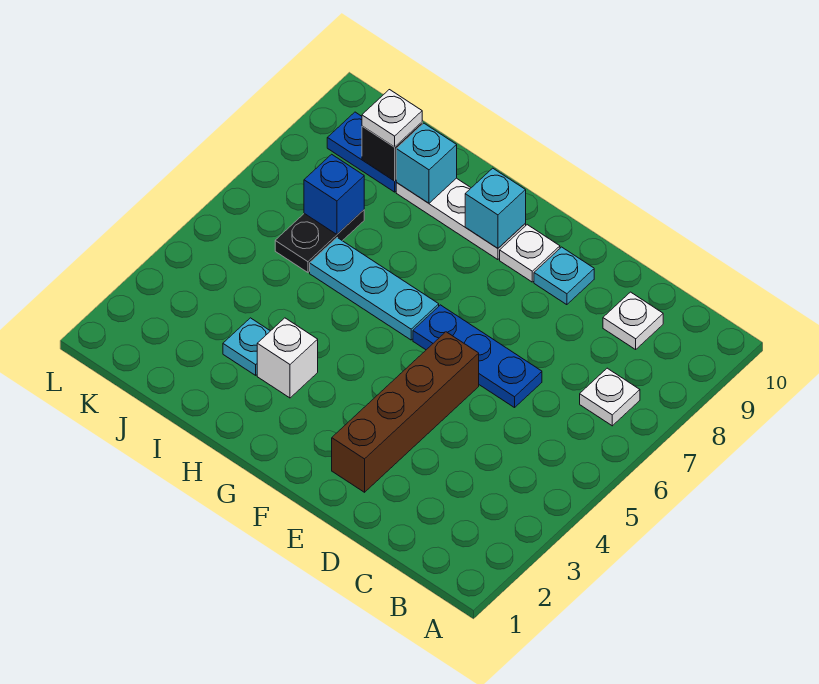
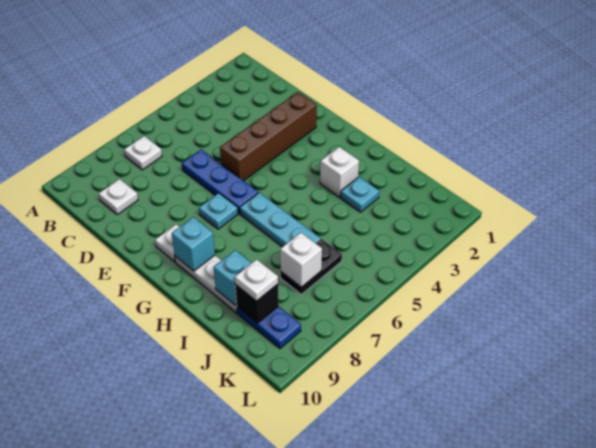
cyan 1x1 plate [534,247,594,305] -> cyan 1x1 plate moved to [199,193,238,229]
blue 1x1 brick [304,154,364,234] -> white 1x1 brick [280,233,322,287]

